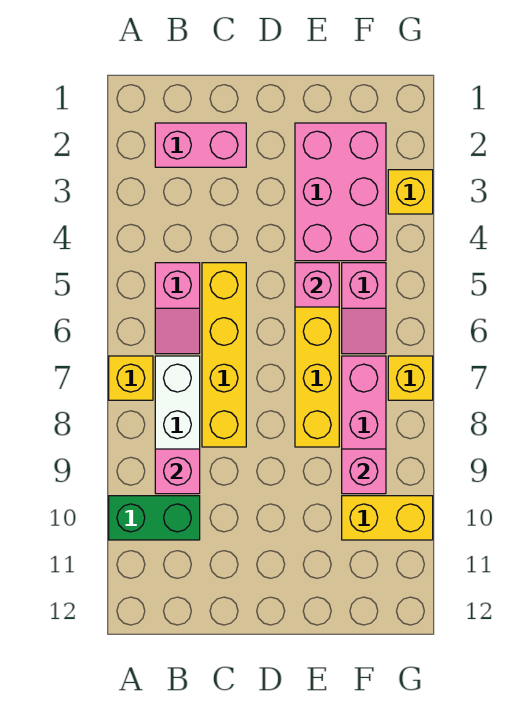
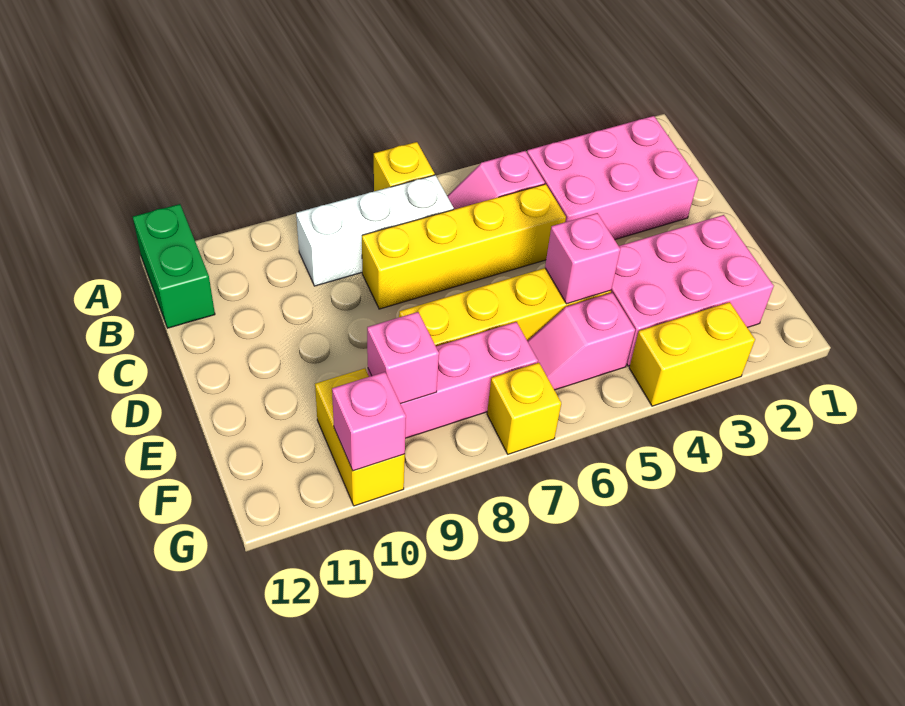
green 1x2 brick [109,496,200,540] -> green 1x2 brick moved to [133,204,215,328]
pink 1x2 brick [155,123,246,167] -> pink 2x3 brick [527,116,698,240]
pink 1x1 brick [155,449,200,494] -> pink 1x1 brick moved to [332,372,406,471]
yellow 1x1 brick [388,170,433,214] -> yellow 1x2 brick [629,302,755,406]

